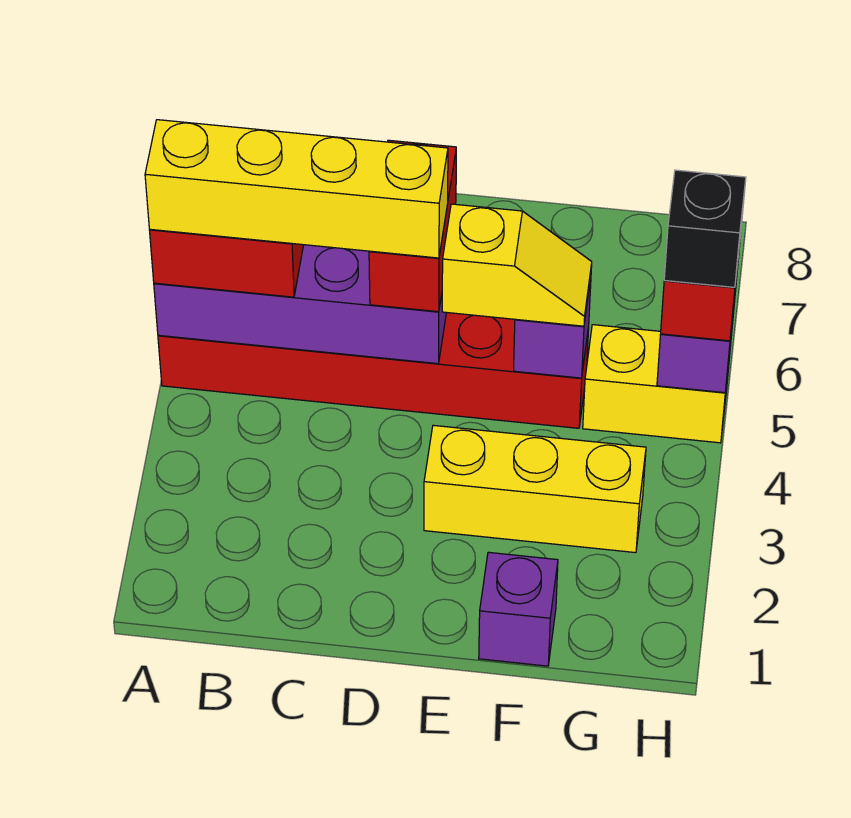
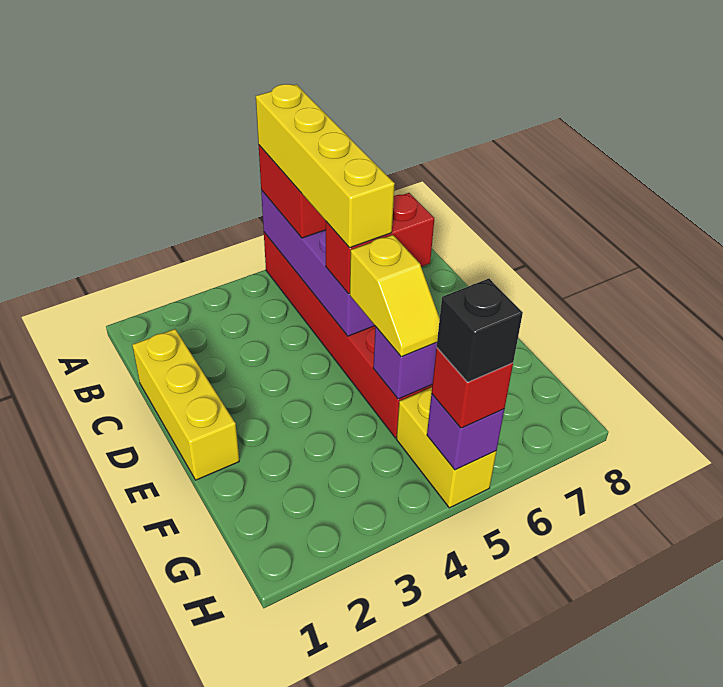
yellow 1x3 brick [424,425,646,553] -> yellow 1x3 brick moved to [132,329,239,480]
purple 1x1 brick [479,552,558,666] -> none

